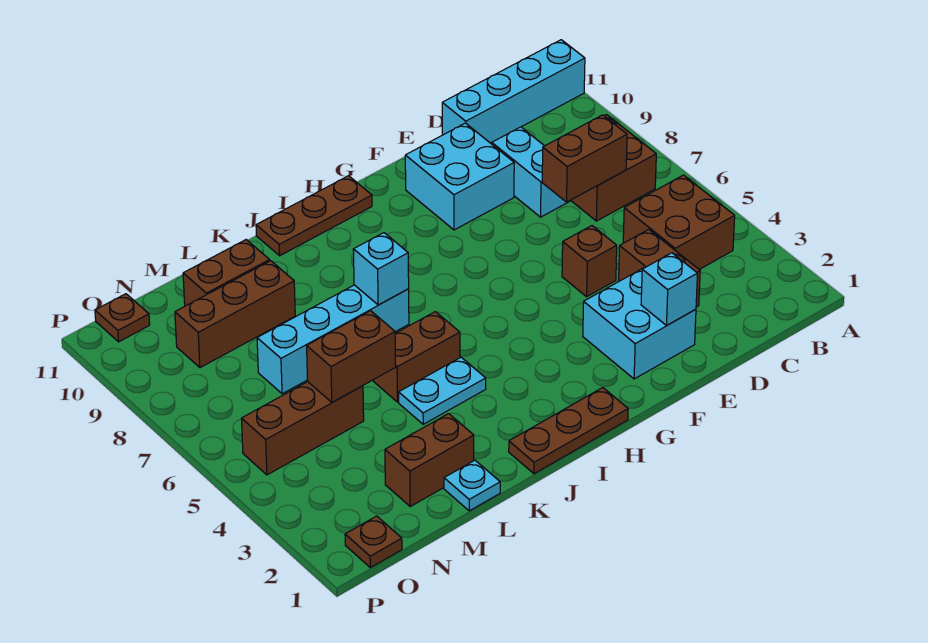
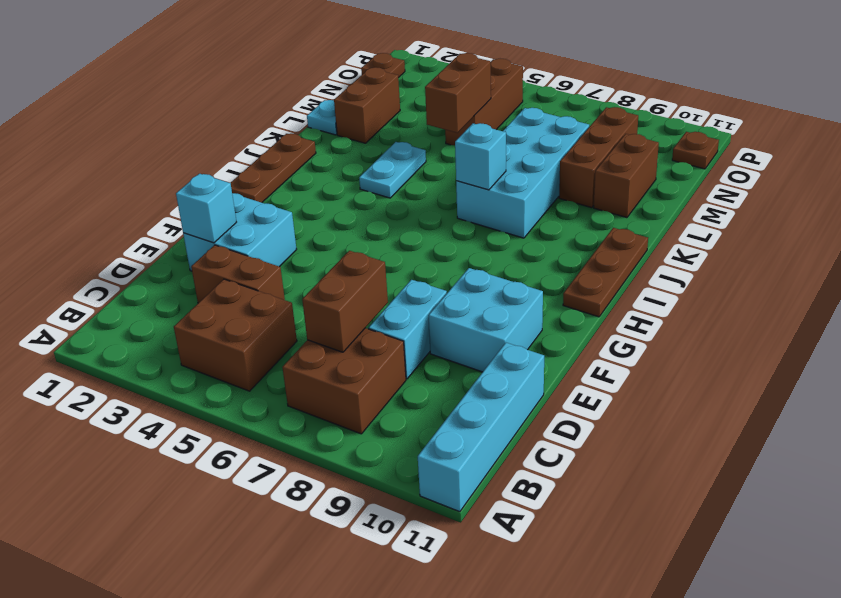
cyan 1x2 brick [492,127,569,217] -> cyan 1x2 brick turned to [368,280,447,379]
brown 1x1 brick [562,226,617,297] -> none
brown 1x2 brick [373,312,460,402] -> none
cyan 1x4 brick [257,285,409,394] -> cyan 2x4 brick [456,108,589,238]

